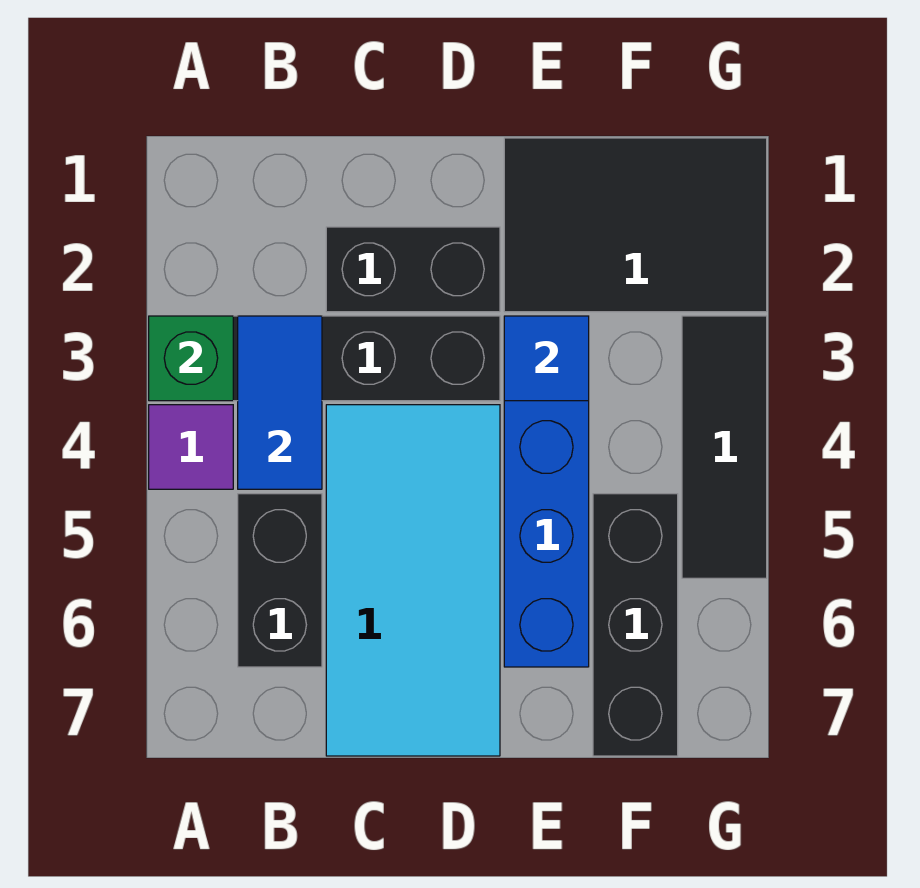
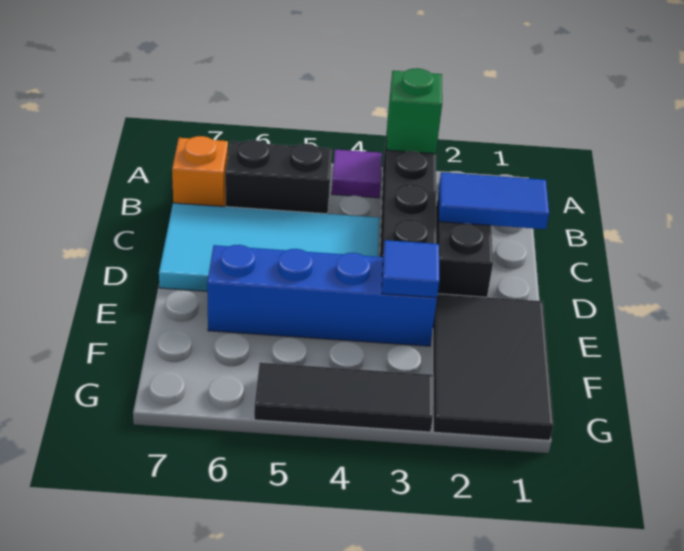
blue 1x2 tile [238,316,322,489] -> blue 1x2 tile moved to [439,172,549,229]
none -> orange 1x1 brick [172,136,228,207]
black 1x3 brick [593,494,678,756] -> none

